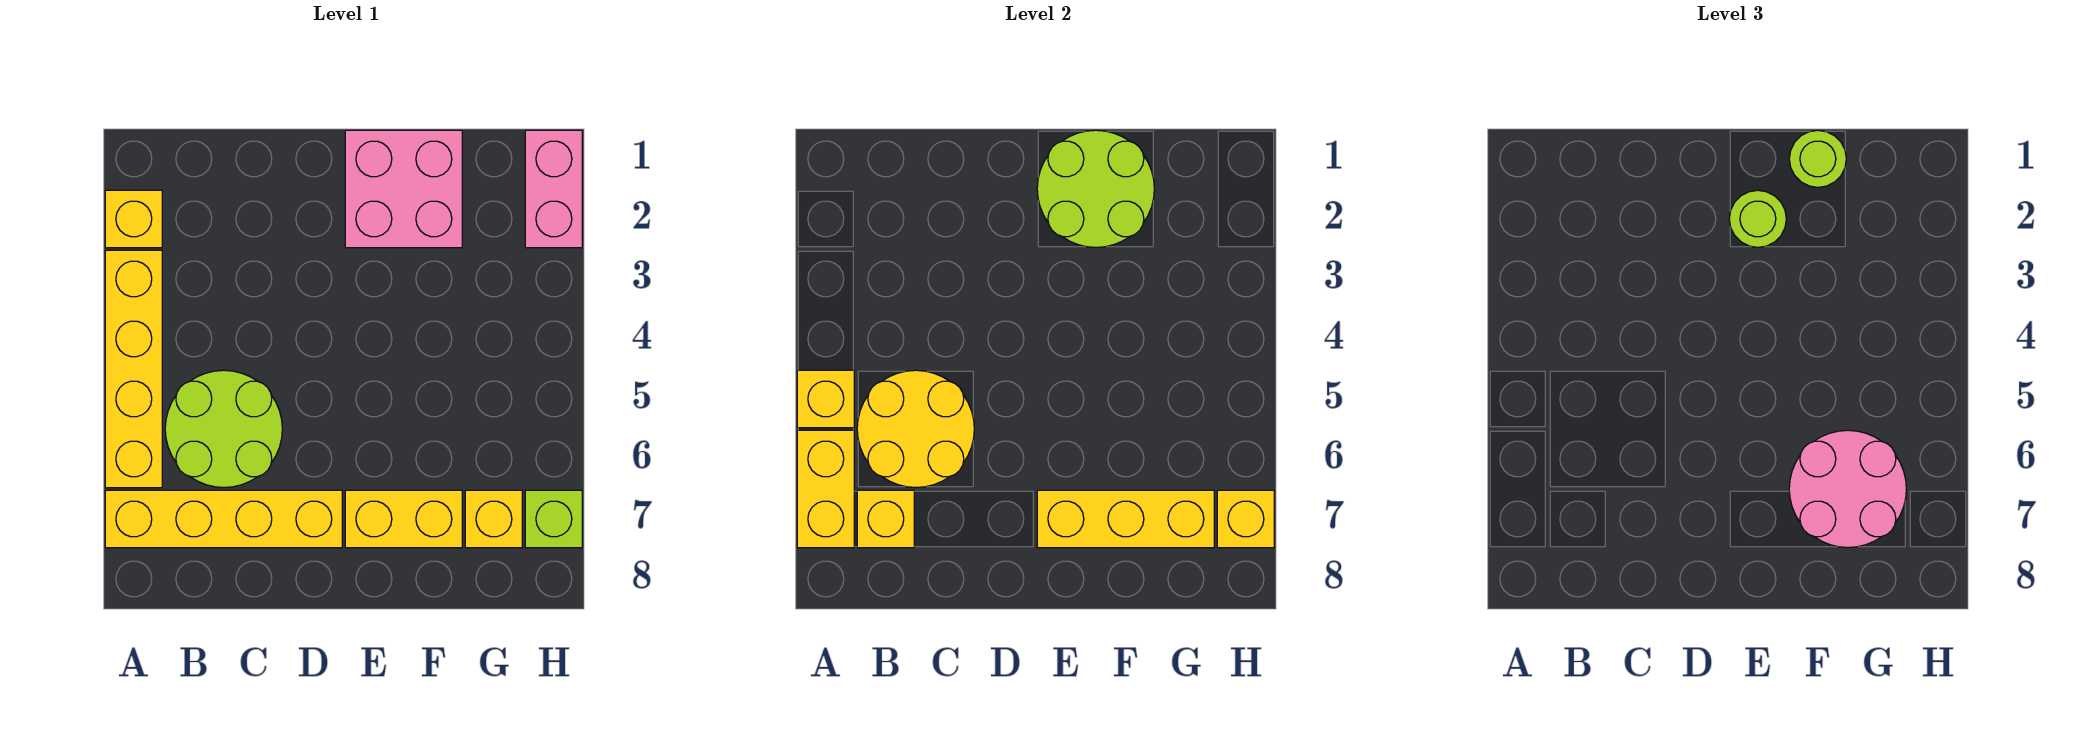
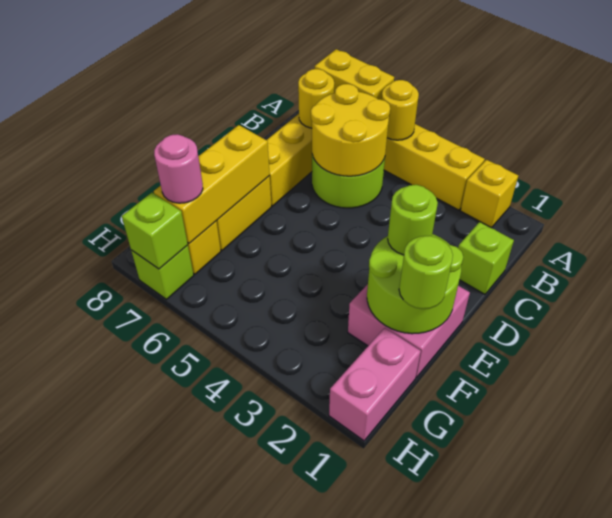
yellow 1x1 brick [797,370,854,428] -> yellow 1x1 round brick [382,80,419,140]
yellow 1x1 brick [857,490,914,548] -> yellow 1x1 round brick [298,69,334,128]
none -> lime 1x1 brick [458,222,514,294]
pink 2x2 round brick [1789,430,1906,548] -> pink 1x1 round brick [154,134,203,203]
pink 1x2 brick [525,130,582,248] -> pink 1x2 brick turned to [329,328,421,441]
yellow 1x1 brick [1217,490,1274,548] -> lime 1x1 brick [122,193,188,269]

